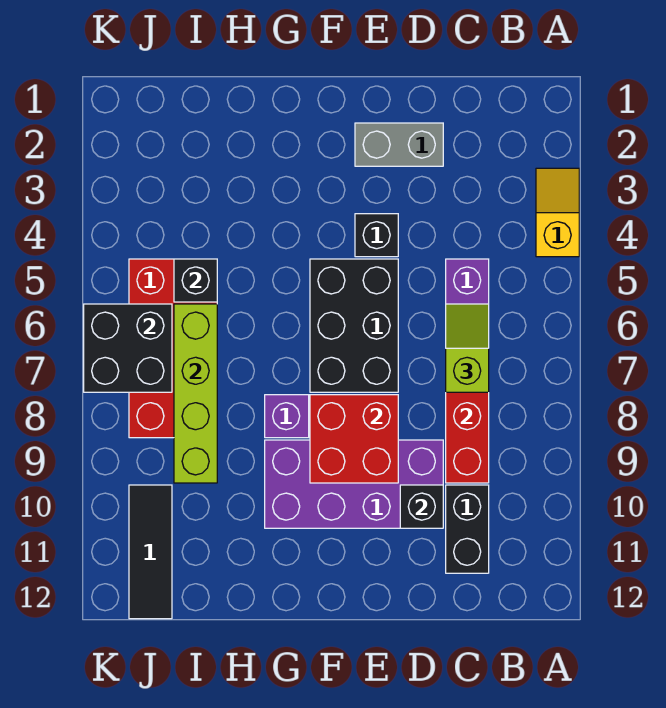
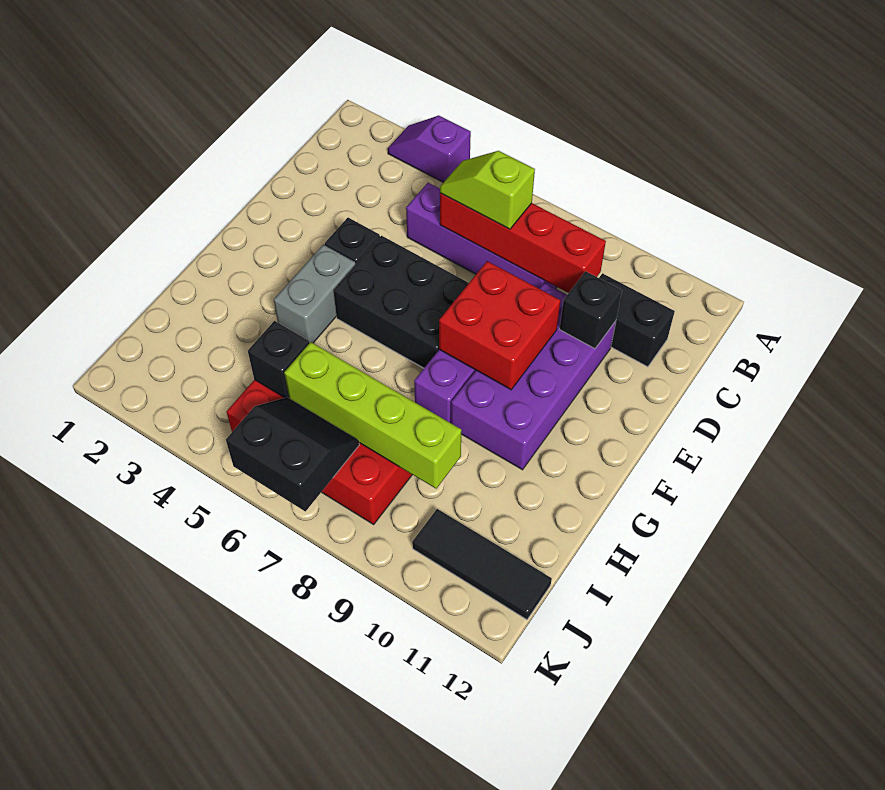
yellow 1x2 slope [536,168,579,257] -> purple 1x2 slope [388,116,471,182]
grey 1x2 brick [355,123,443,166] -> grey 1x2 brick moved to [274,245,356,343]
black 2x2 brick [84,304,172,392] -> black 2x2 slope [226,397,359,511]

